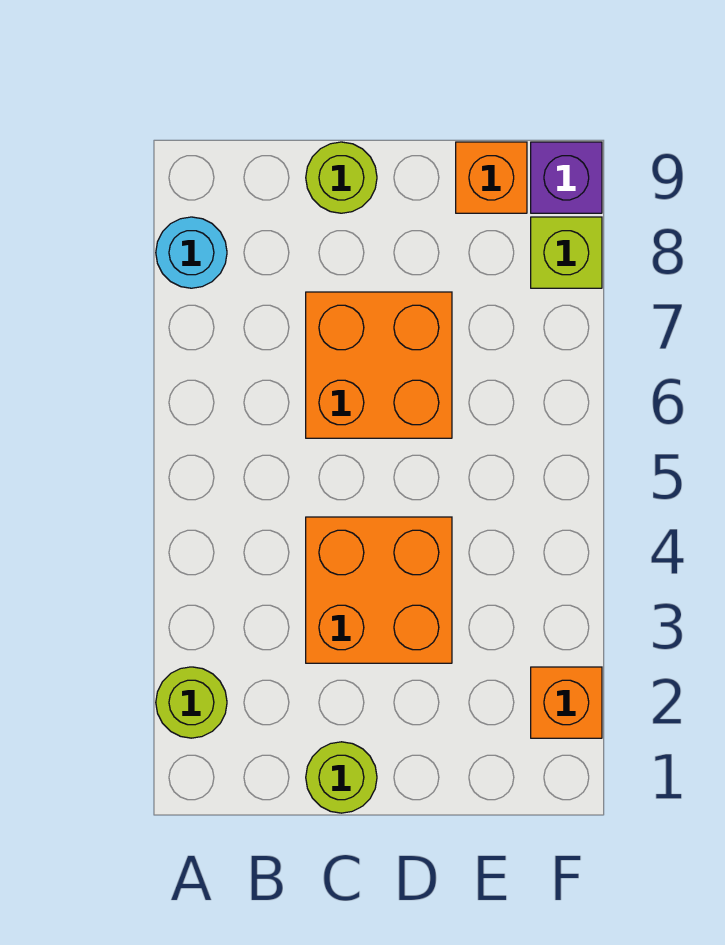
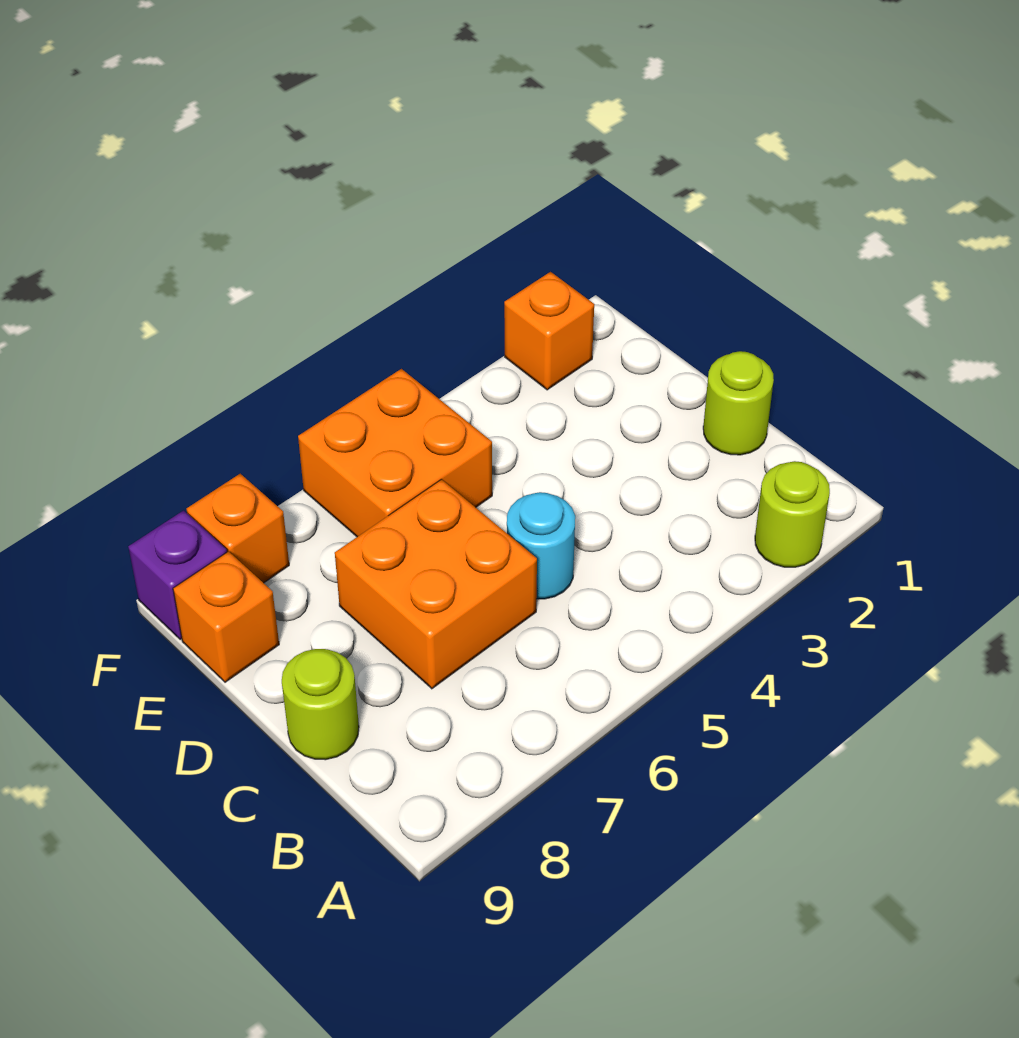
cyan 1x1 round brick [156,217,227,288] -> cyan 1x1 round brick moved to [507,492,575,599]
orange 2x2 brick [306,517,452,663] -> orange 2x2 brick moved to [298,369,492,537]
lime 1x1 brick [531,217,602,288] -> orange 1x1 brick [187,474,289,583]

